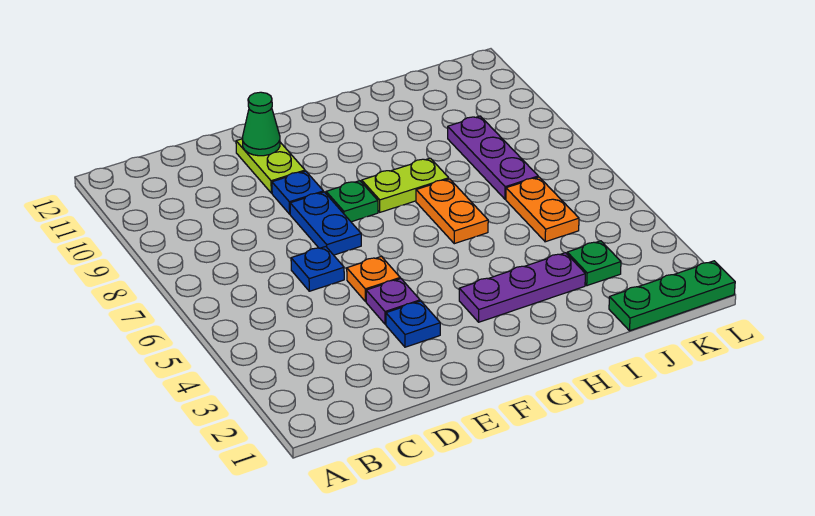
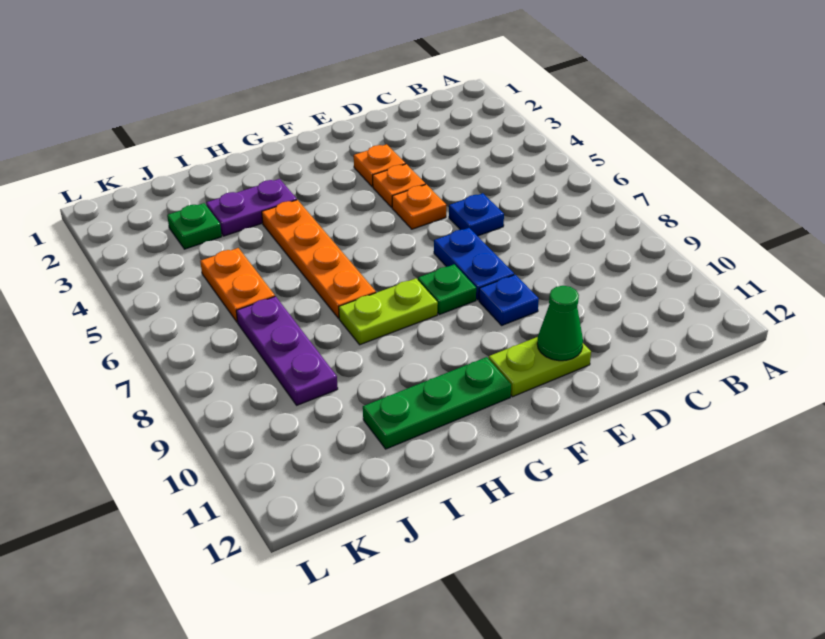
blue 1x1 plate [386,301,440,347] -> orange 1x1 plate [354,144,405,187]
purple 1x1 plate [366,279,420,324] -> orange 1x1 plate [373,164,425,207]
lime 1x2 plate [236,139,305,193] -> lime 1x2 plate turned to [489,337,591,397]
purple 1x3 plate [459,253,585,322] -> purple 1x2 plate [206,179,297,236]
orange 1x2 plate [416,179,488,244] -> orange 1x4 plate [262,200,376,318]
green 1x3 plate [609,261,735,331] -> green 1x3 plate moved to [363,357,511,449]

